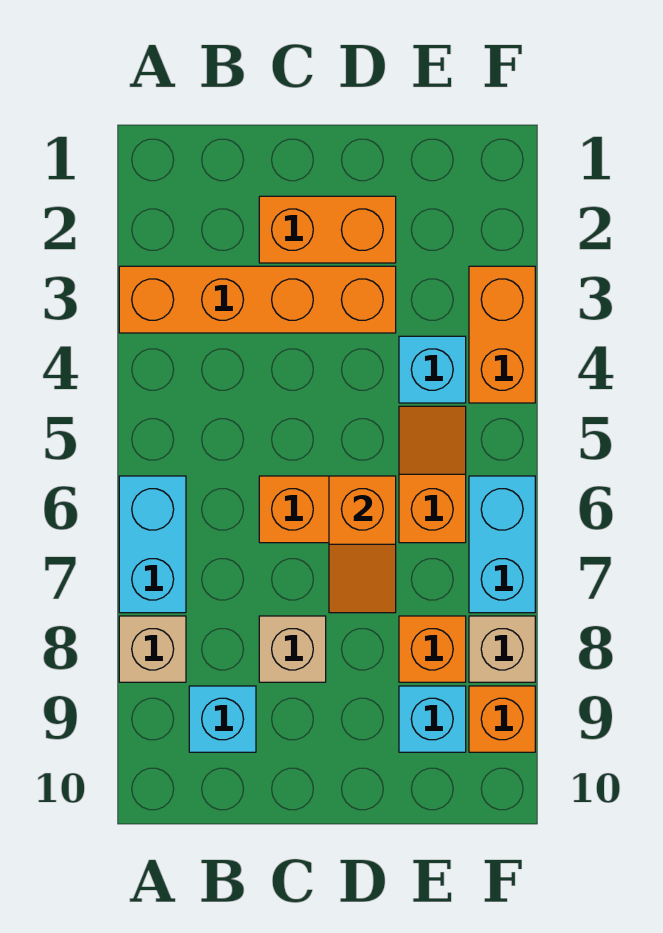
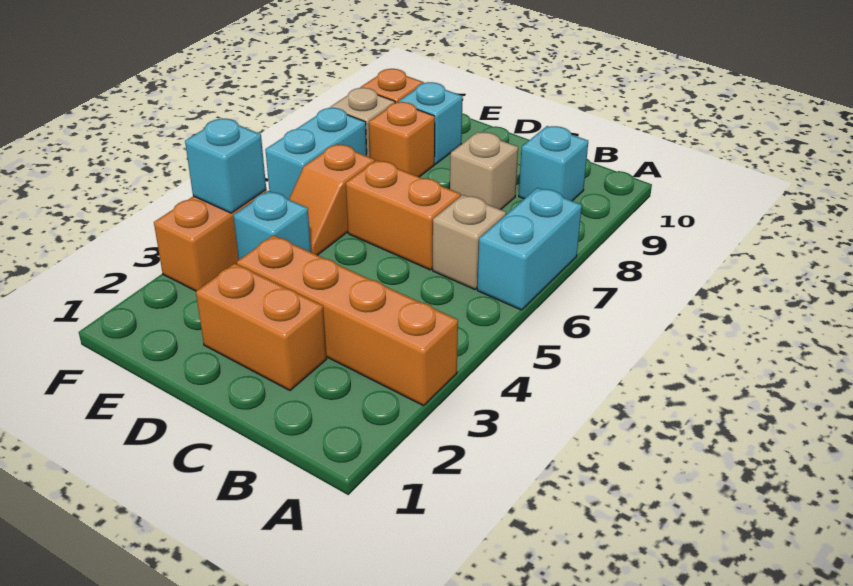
tan 1x1 brick [119,616,186,682] -> tan 1x1 brick moved to [433,195,506,289]
orange 1x2 slope [329,476,396,613] -> none
none -> cyan 1x1 brick [185,119,266,213]

